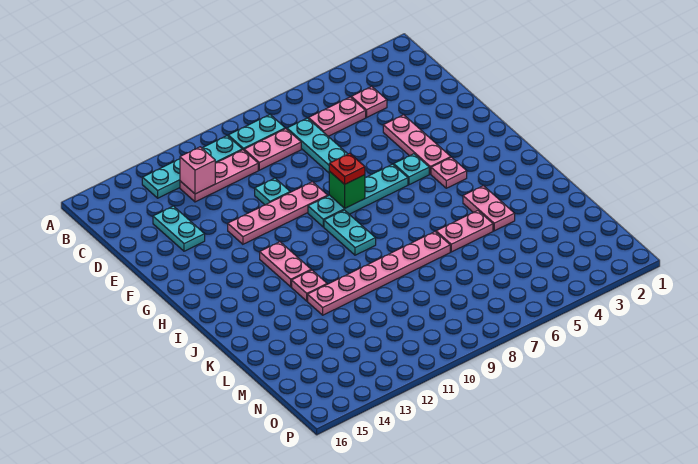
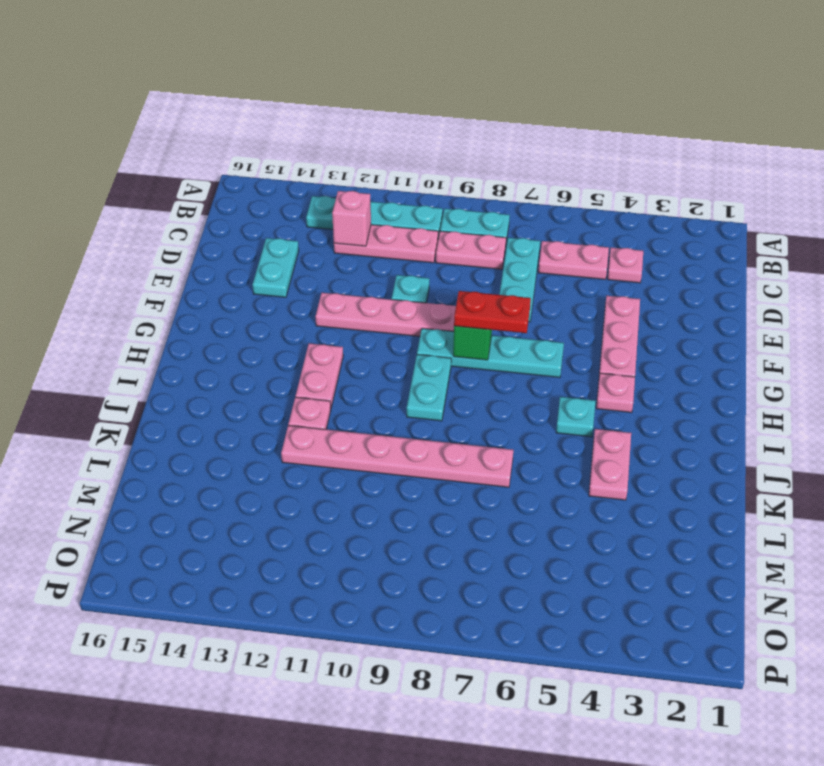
cyan 1x1 plate [394,154,429,185] -> cyan 1x1 plate moved to [556,397,596,437]
red 1x1 plate [329,153,365,184] -> red 1x2 plate [454,291,531,333]
pink 1x2 plate [436,211,493,252] -> none

